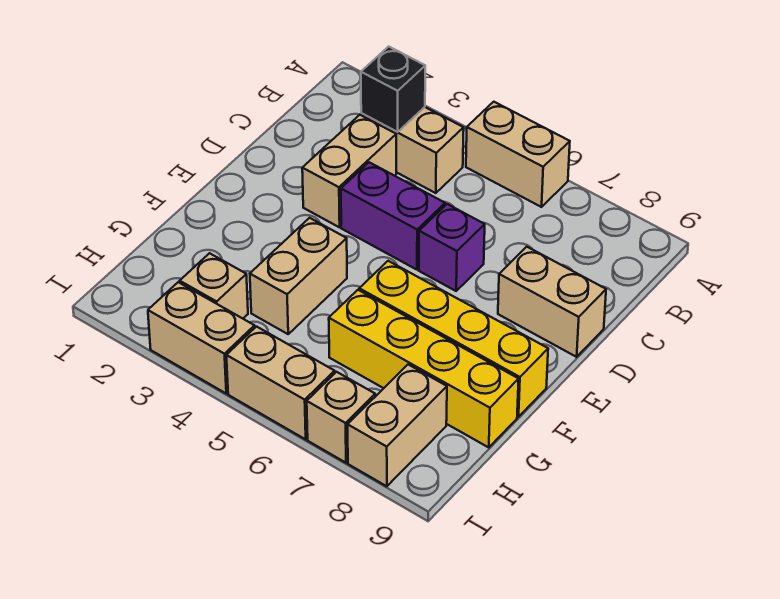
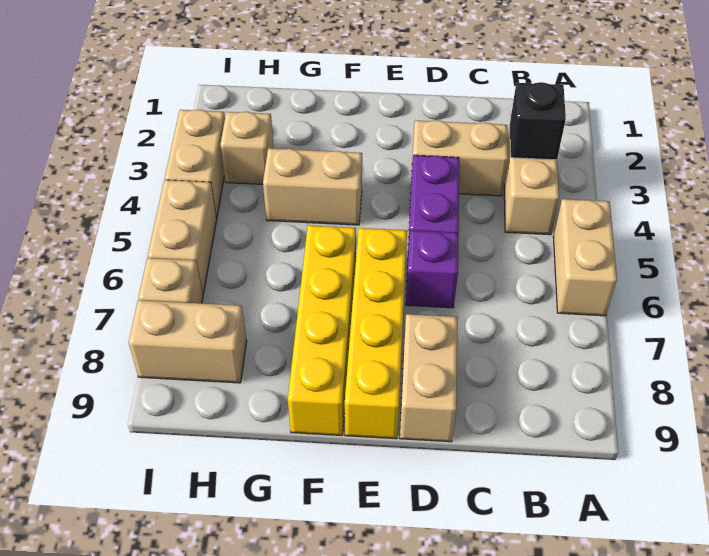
yellow 1x4 brick [329,290,519,448] -> yellow 1x4 brick moved to [345,228,407,439]

